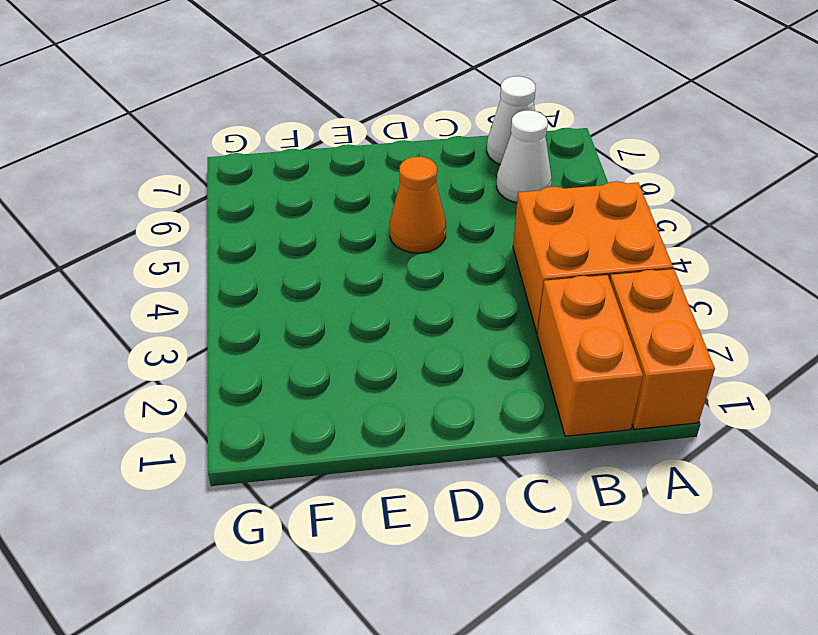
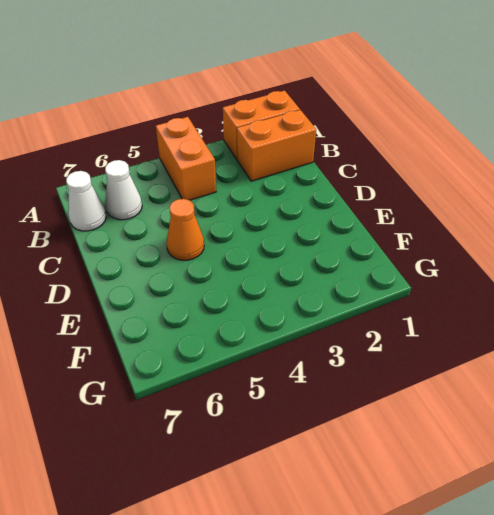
orange 2x2 brick [513,181,673,333] -> orange 1x2 brick [156,117,216,200]

